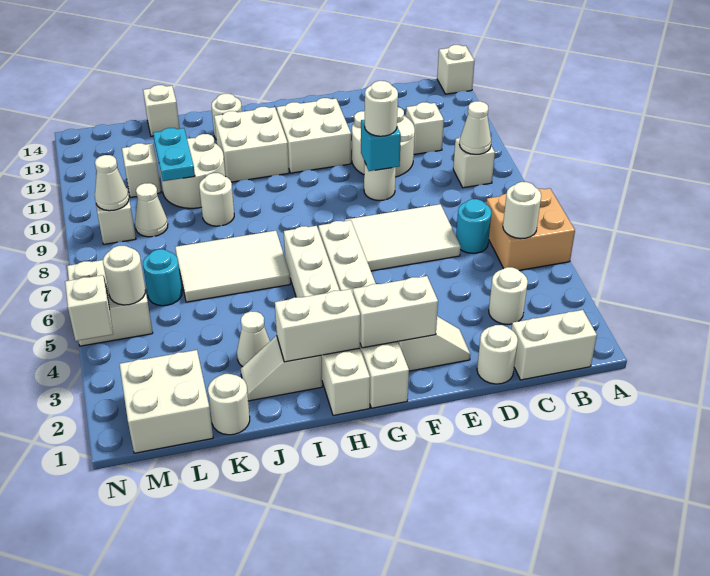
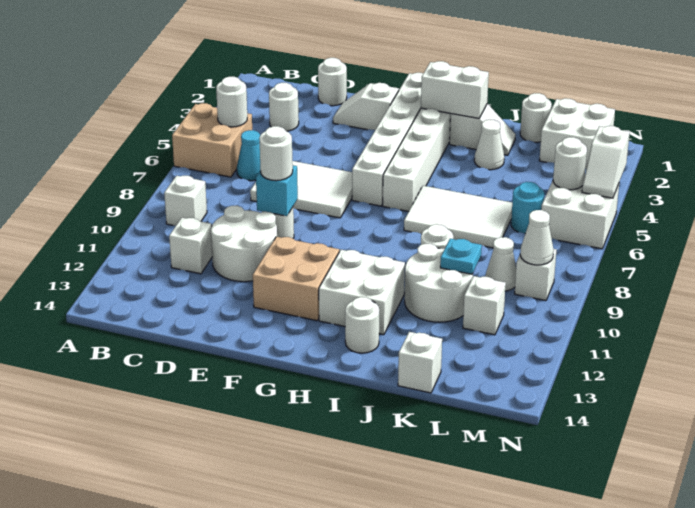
white 1x1 brick [437,45,474,94] -> none
white 1x2 brick [511,310,597,380] -> none
white 1x1 cone [460,101,491,154] -> none
cyan 1x1 round brick [456,199,491,253] -> cyan 1x1 cone [237,130,261,181]
white 1x2 brick [353,276,438,348] -> none
white 2x2 brick [277,98,351,173] -> tan 2x2 brick [253,237,339,321]
cyan 1x2 plate [153,128,195,181] -> cyan 1x1 plate [440,239,482,274]

